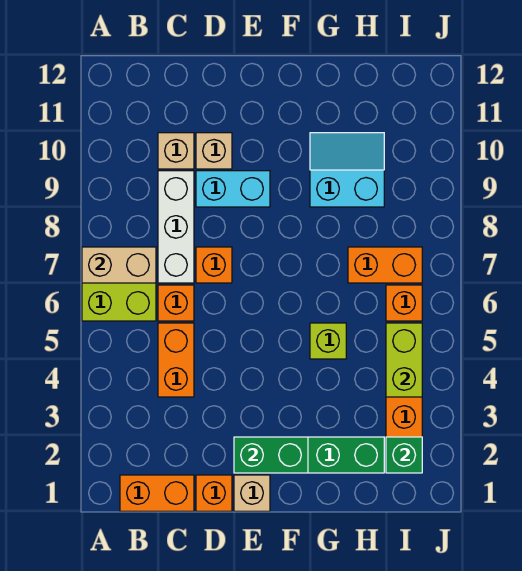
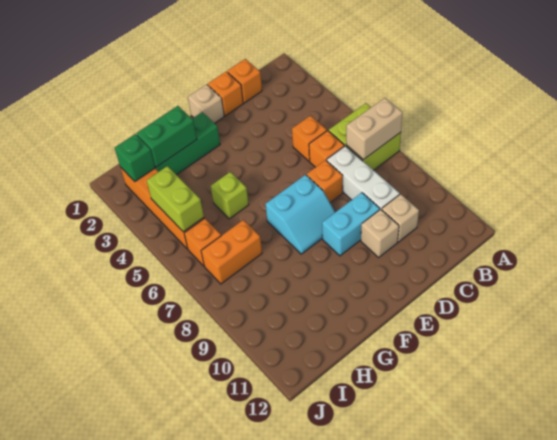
orange 1x2 brick [120,475,194,511] -> orange 1x1 brick [227,59,262,103]
orange 1x2 brick [158,323,194,397] -> orange 1x1 brick [292,116,327,161]
green 1x2 brick [234,437,308,473] -> green 1x2 brick moved to [137,106,197,167]
cyan 2x2 slope [310,133,384,207] -> cyan 2x2 slope moved to [266,175,335,254]

